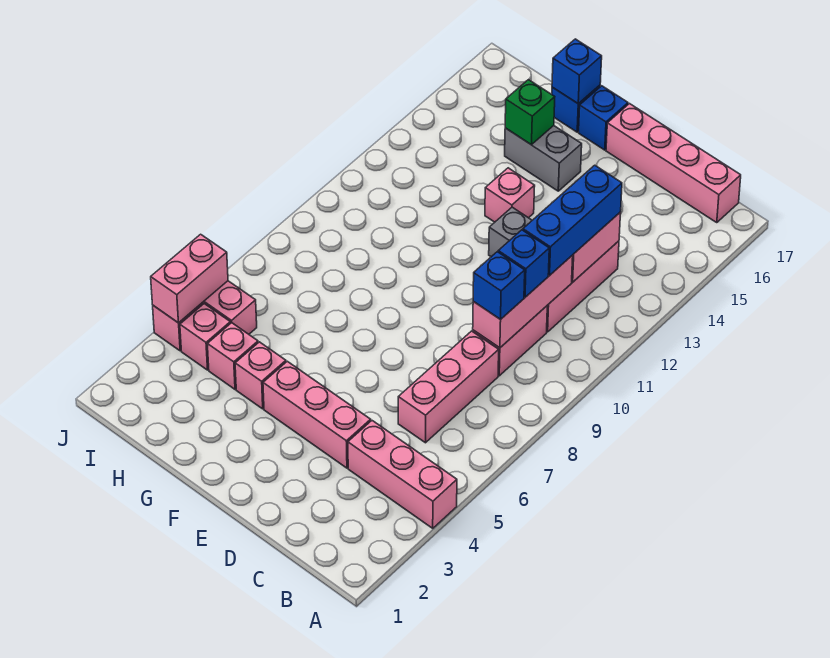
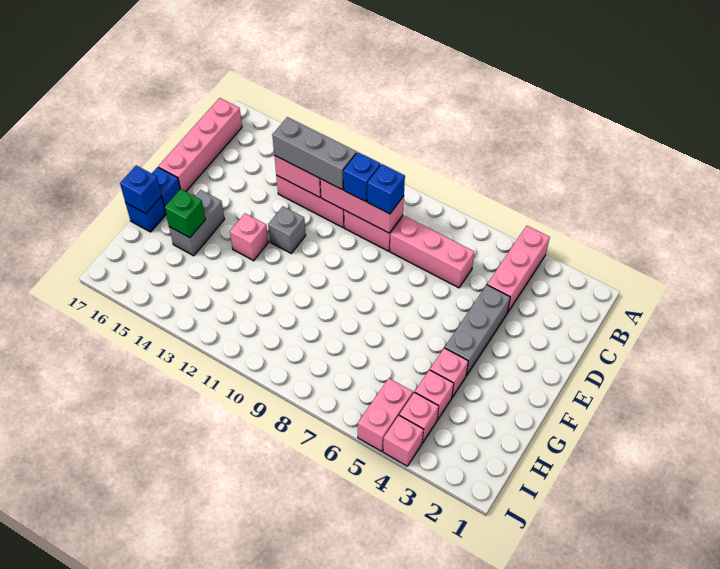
blue 1x3 brick [523,165,622,275] -> grey 1x3 brick [272,117,357,190]
pink 1x3 brick [263,361,371,468] -> grey 1x3 brick [445,285,510,376]
pink 1x2 brick [151,234,228,323] -> none

